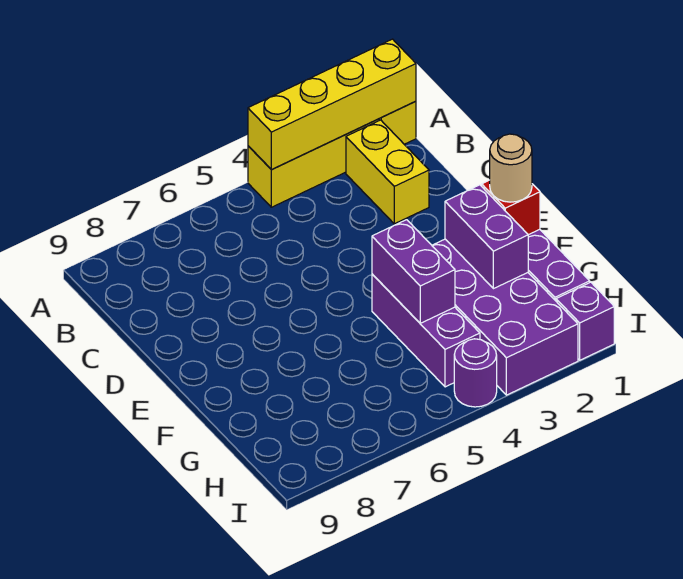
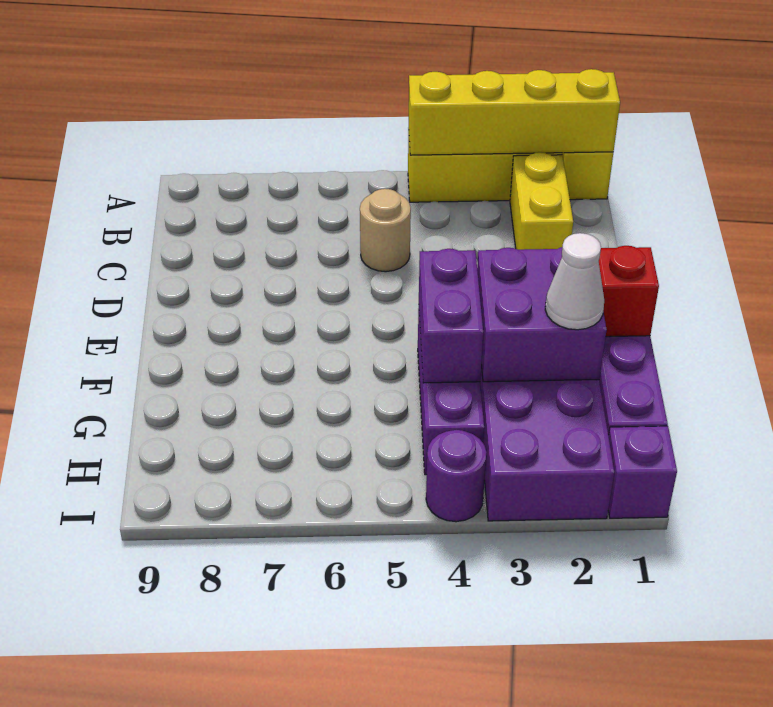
tan 1x1 round brick [490,134,532,202] -> tan 1x1 round brick moved to [360,189,411,272]
purple 1x2 brick [445,185,528,289] -> purple 2x2 brick [477,247,607,382]
none -> white 1x1 cone [545,233,604,330]

